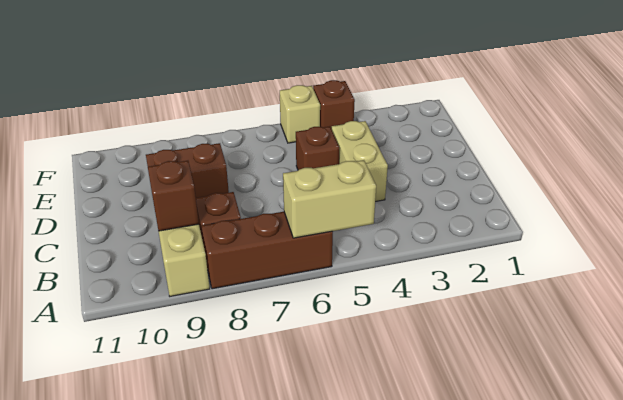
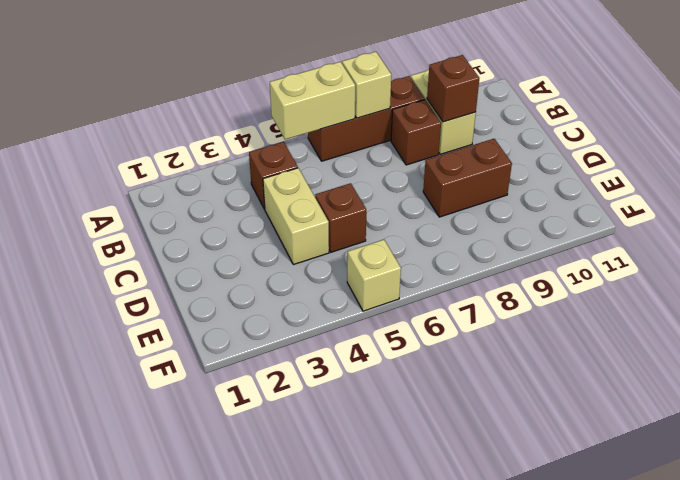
none -> tan 1x1 brick [342,52,391,118]
brown 1x1 brick [313,80,355,129] -> brown 1x1 brick moved to [249,142,298,209]

